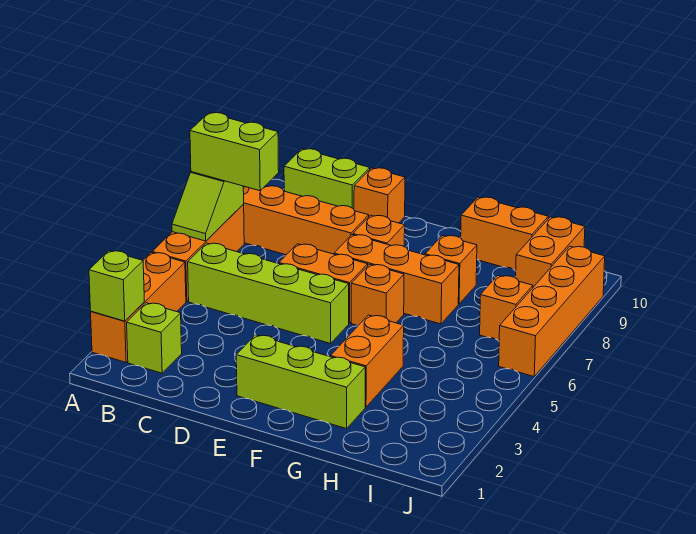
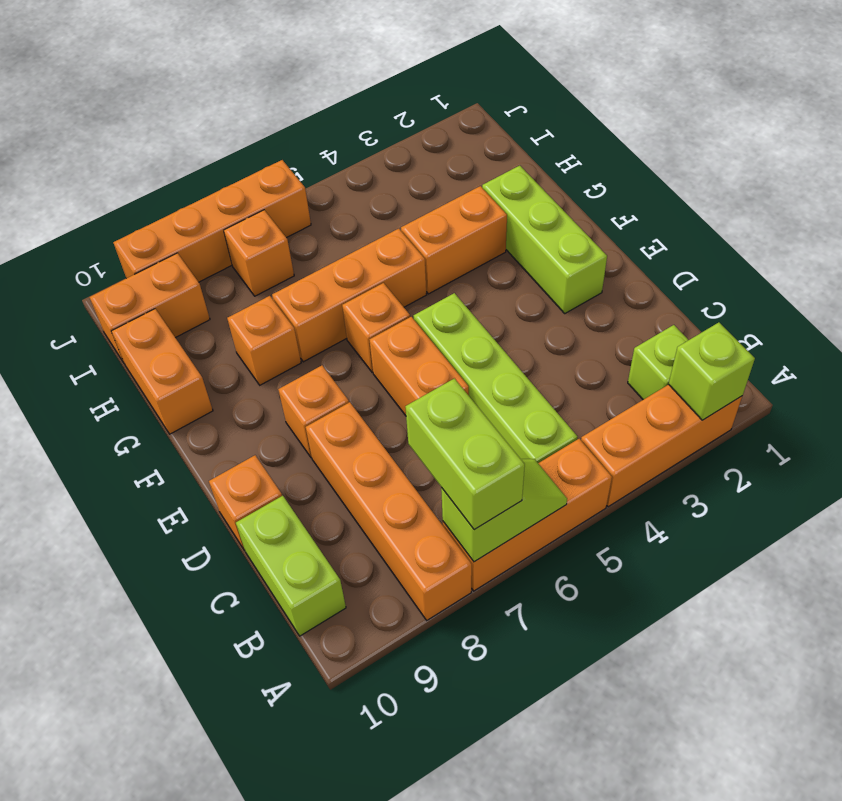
orange 1x3 brick [334,235,459,324] -> orange 1x3 brick turned to [272,229,427,362]

